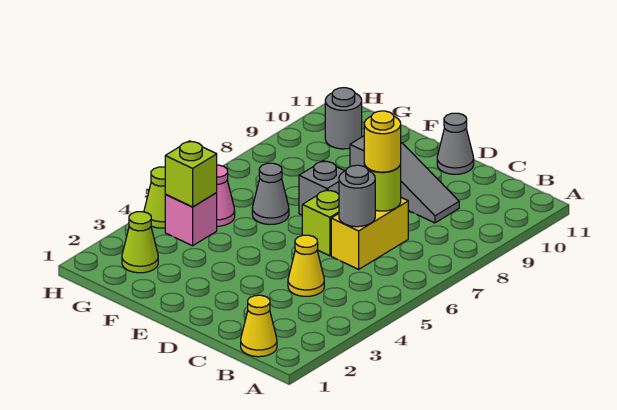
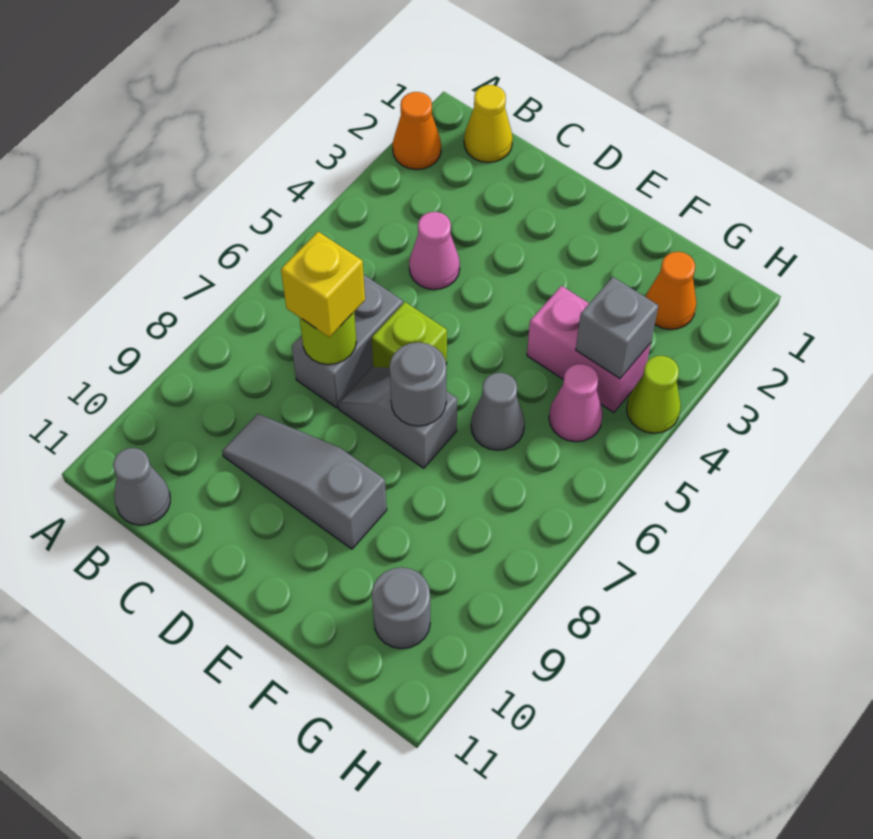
none -> orange 1x1 cone [393,92,441,170]
yellow 1x1 cone [288,235,324,296] -> pink 1x1 cone [409,212,460,290]
yellow 1x2 brick [331,198,408,269] -> grey 1x2 brick [292,274,403,408]
grey 1x1 round brick [339,165,375,227] -> grey 1x1 round brick moved to [390,342,447,426]
yellow 1x1 round brick [364,111,401,172] -> yellow 1x1 brick [281,232,365,337]
grey 1x1 cone [437,113,474,174] -> grey 1x1 cone moved to [113,448,170,525]
lime 1x1 cone [122,212,158,273] -> orange 1x1 cone [646,252,696,330]
pink 1x1 brick [165,193,217,246] -> pink 1x2 brick [527,286,651,412]
lime 1x1 brick [165,141,217,207] -> grey 1x1 brick [576,277,659,379]

